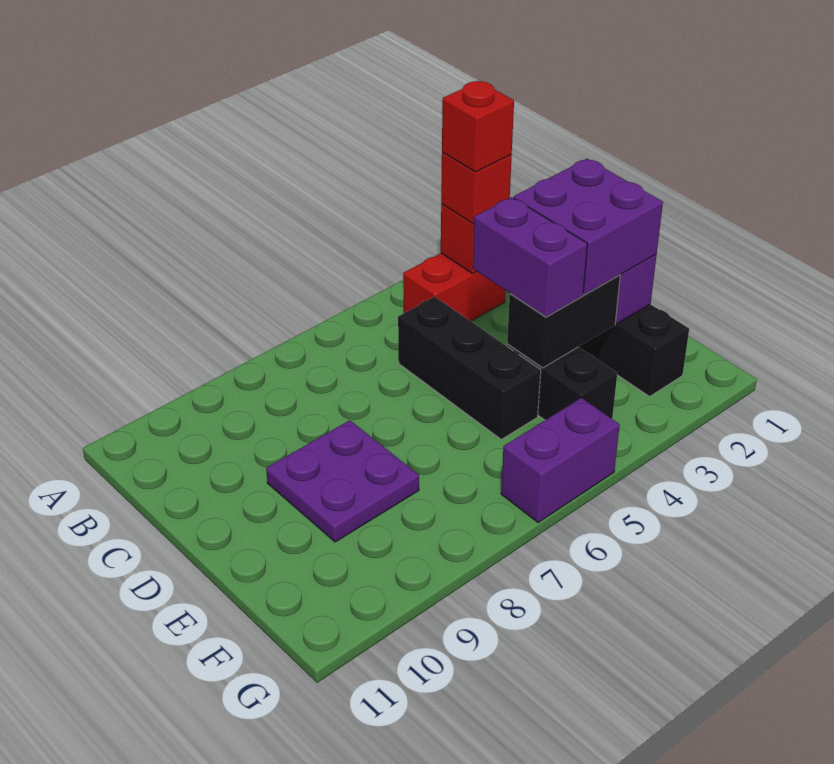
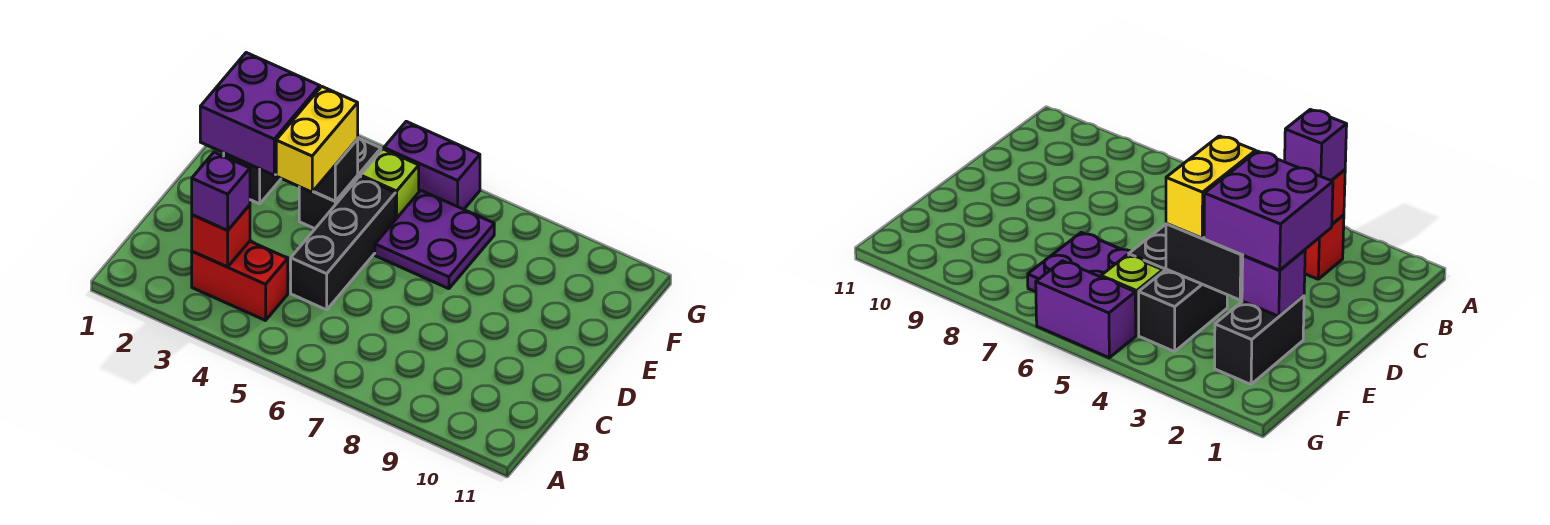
red 1x1 brick [441,152,512,224] -> purple 1x1 brick [192,152,250,230]
red 1x1 brick [442,81,514,172] -> none
purple 1x2 brick [473,197,587,317] -> yellow 1x2 brick [276,87,358,192]
purple 2x2 plate [266,420,419,542] -> purple 2x2 plate moved to [375,190,494,289]
none -> lime 1x1 brick [361,149,419,219]

